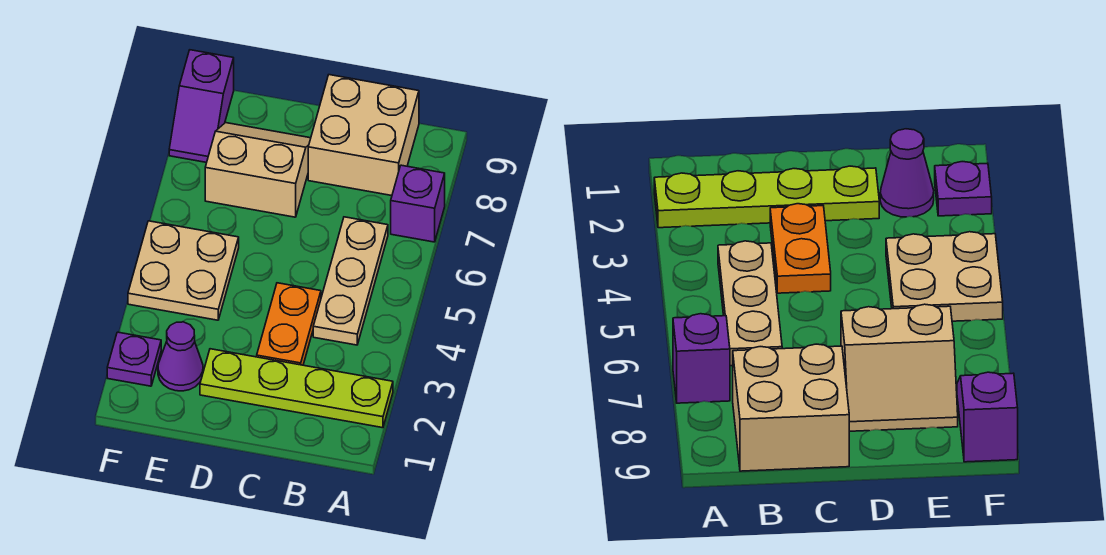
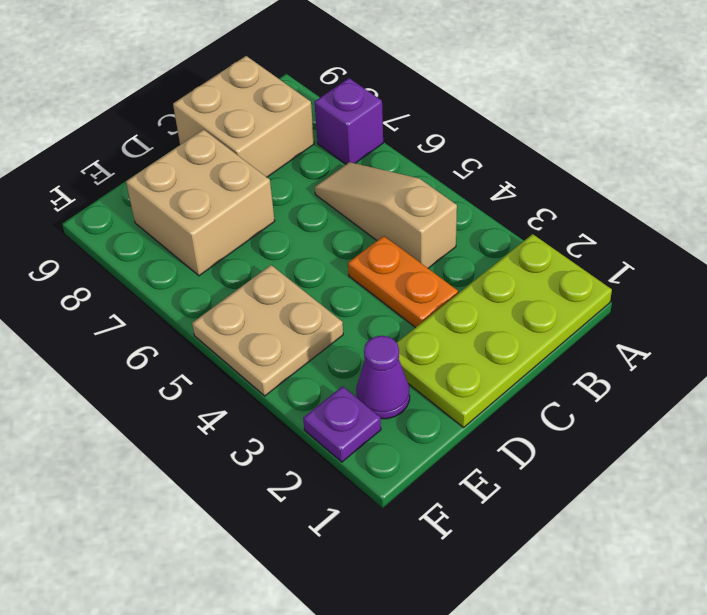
lime 1x4 plate [200,349,393,428] -> lime 2x4 plate [397,234,612,428]
tan 1x3 plate [313,217,388,345] -> tan 1x3 slope [315,162,457,268]
tan 2x2 slope [205,123,311,217] -> tan 2x2 brick [126,130,275,276]
purple 1x2 slope [169,50,234,163] -> none

